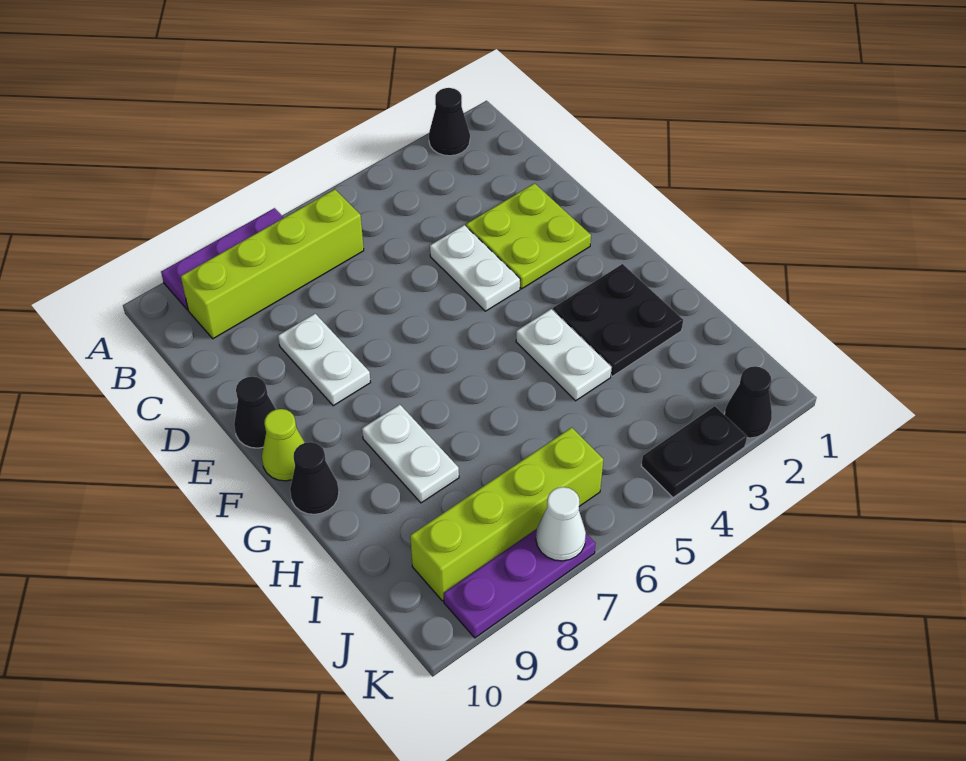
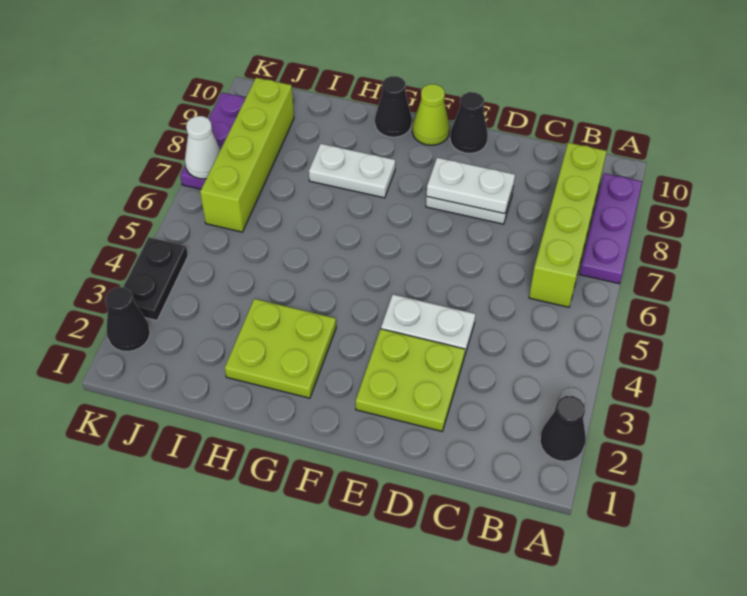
black 2x2 plate [553,264,683,376] -> lime 2x2 plate [225,299,336,398]
white 1x2 plate [516,309,612,401] -> white 1x2 plate moved to [427,158,515,214]

